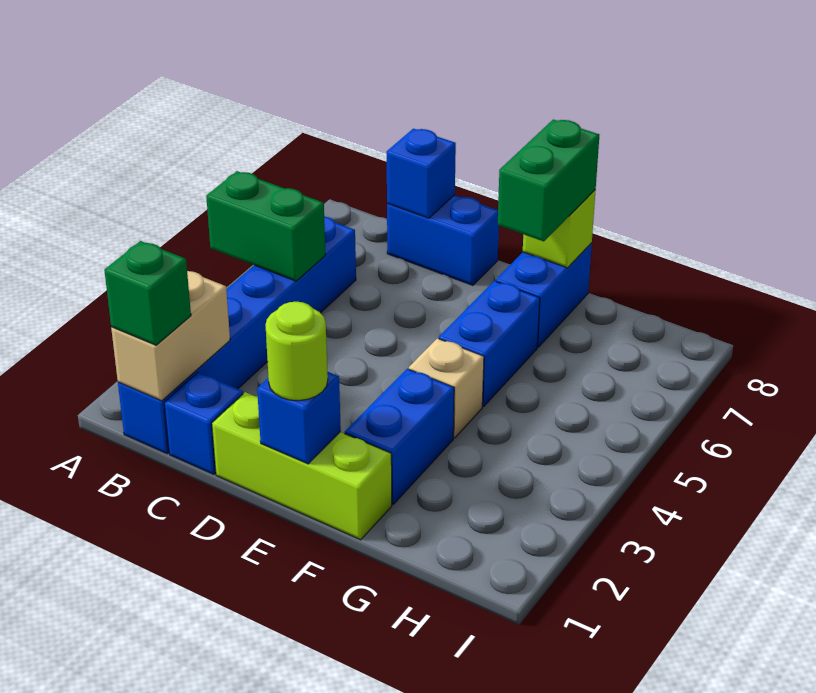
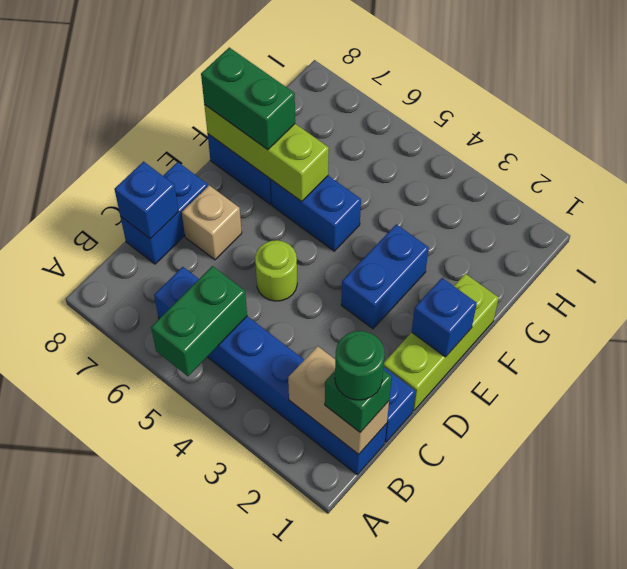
none -> green 1x1 round brick [335,331,385,400]
lime 1x1 round brick [266,302,328,401] -> lime 1x1 round brick moved to [255,240,297,301]
blue 1x2 brick [345,369,454,504] -> blue 1x2 brick turned to [341,224,429,329]
tan 1x1 brick [409,338,484,438] -> tan 1x1 brick moved to [182,185,242,260]
lime 1x1 brick [523,190,596,268] -> lime 1x3 brick [204,105,329,202]

